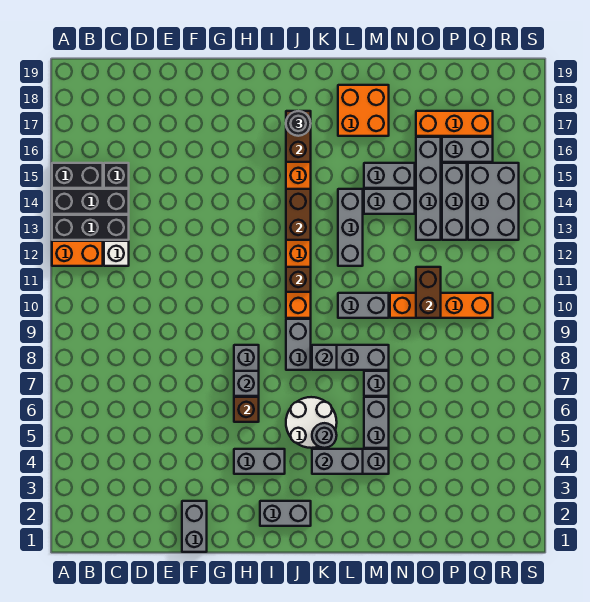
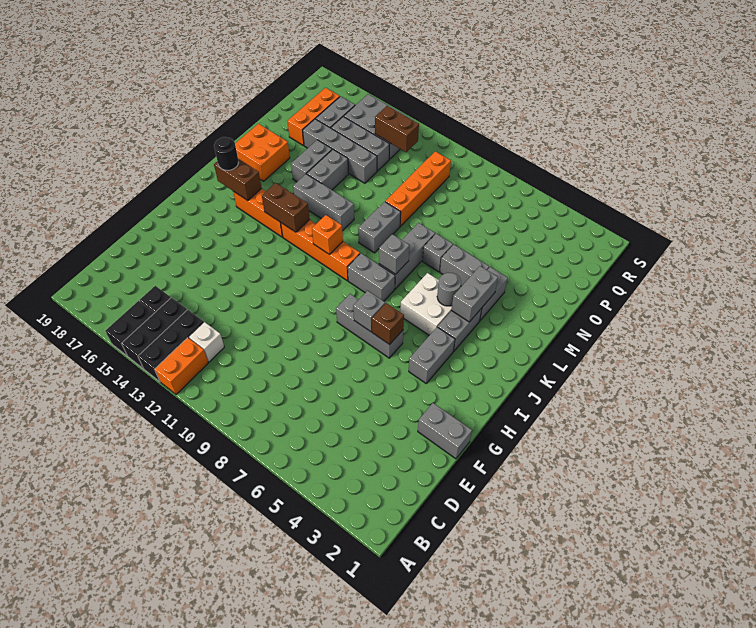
grey 1x2 brick [260,501,311,526] -> grey 1x2 brick moved to [438,308,482,351]
white 2x2 round brick [286,397,337,448] -> white 2x2 brick [400,273,452,335]
brown 1x1 brick [286,267,311,292] -> orange 1x1 brick [312,215,343,255]
brown 1x2 brick [416,267,441,318] -> brown 1x2 brick moved to [375,106,419,152]

